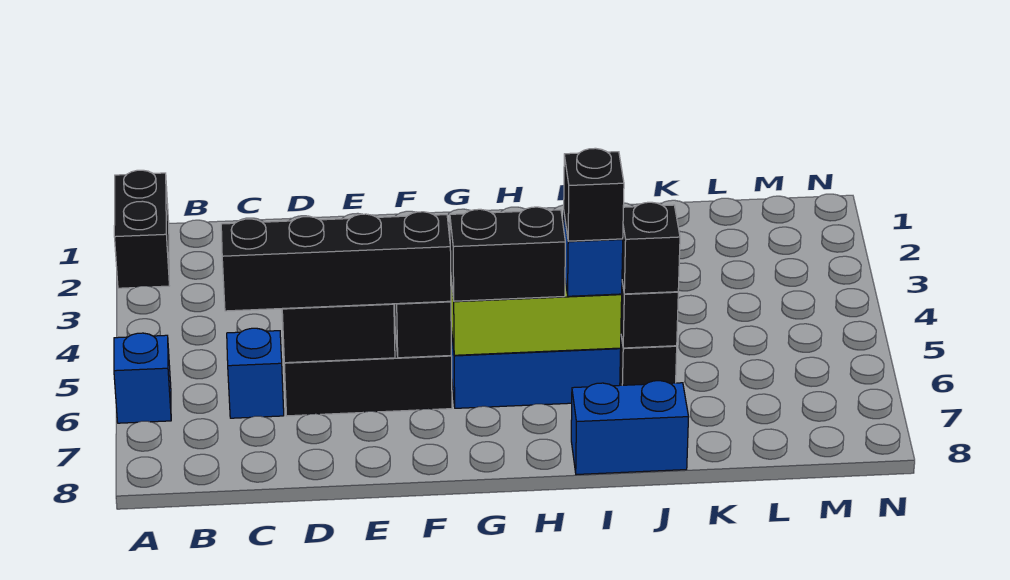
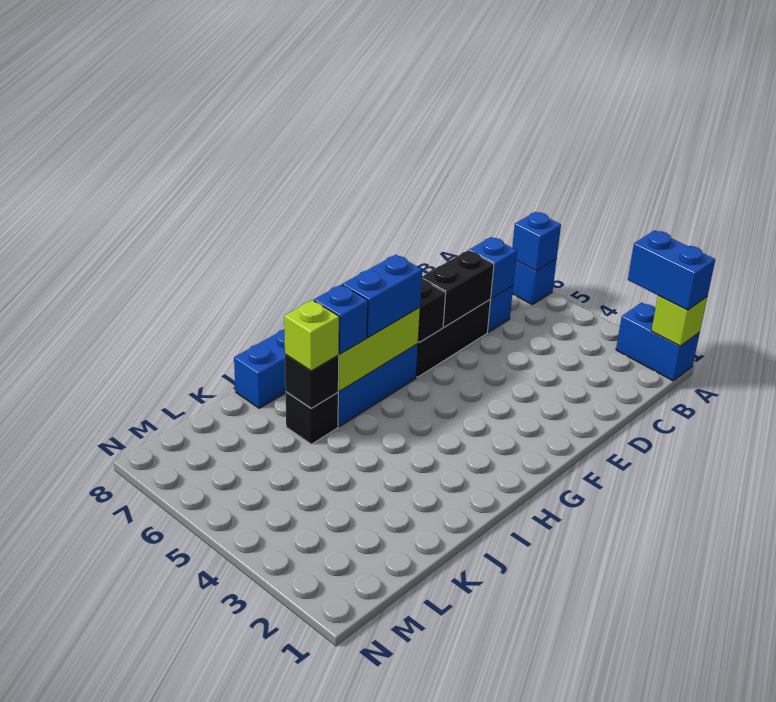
black 1x2 brick [114,170,169,288] -> blue 1x2 brick [616,303,700,381]
none -> lime 1x1 brick [651,296,707,346]
none -> blue 1x2 brick [628,230,715,310]
none -> blue 1x1 brick [512,212,561,271]
none -> blue 1x1 brick [469,237,517,298]
black 1x4 brick [221,212,451,311] -> none
black 1x2 brick [450,207,565,301] -> blue 1x2 brick [343,255,422,337]
black 1x1 brick [564,148,624,241] -> none
black 1x1 brick [622,202,680,294] -> lime 1x1 brick [284,300,339,371]

